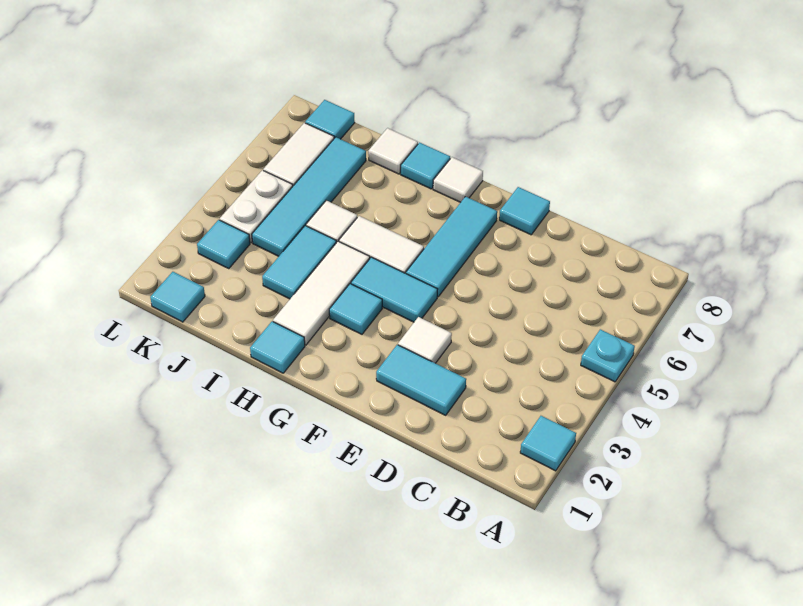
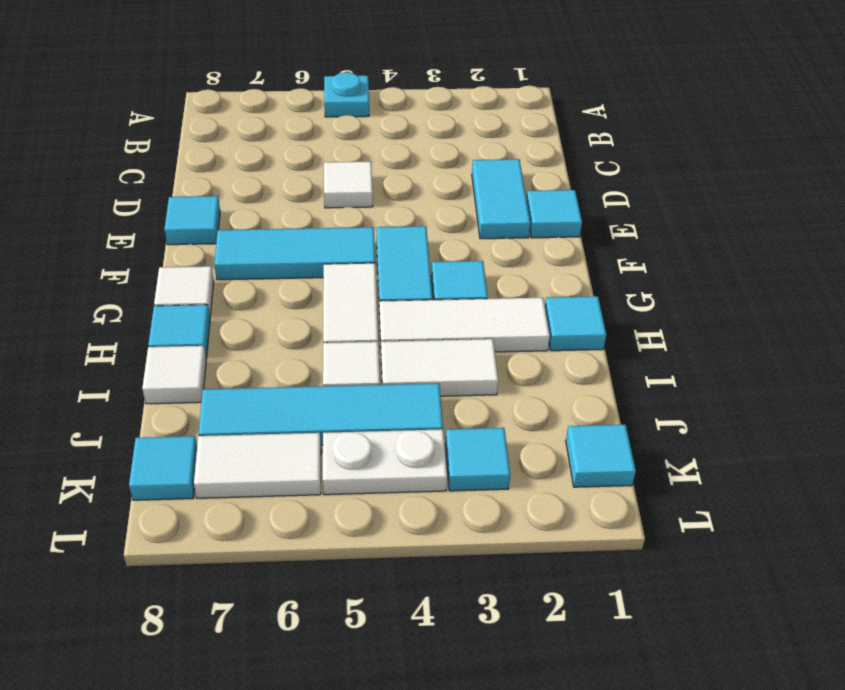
cyan 1x1 tile [520,416,576,471] -> cyan 1x1 tile moved to [526,190,582,238]
white 1x1 tile [398,317,452,363] -> white 1x1 tile moved to [324,162,373,208]
cyan 1x2 tile [262,226,336,299] -> white 1x2 tile [381,339,498,396]

